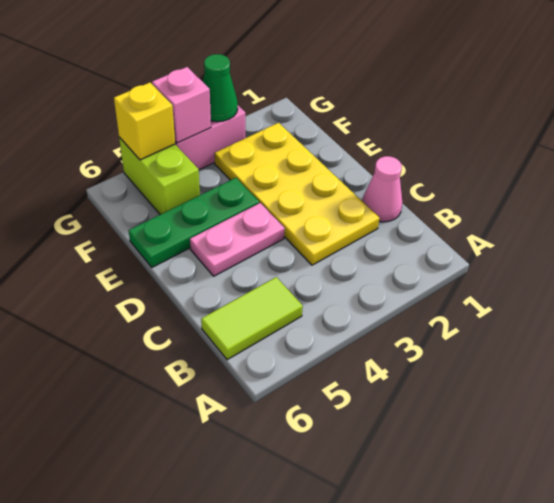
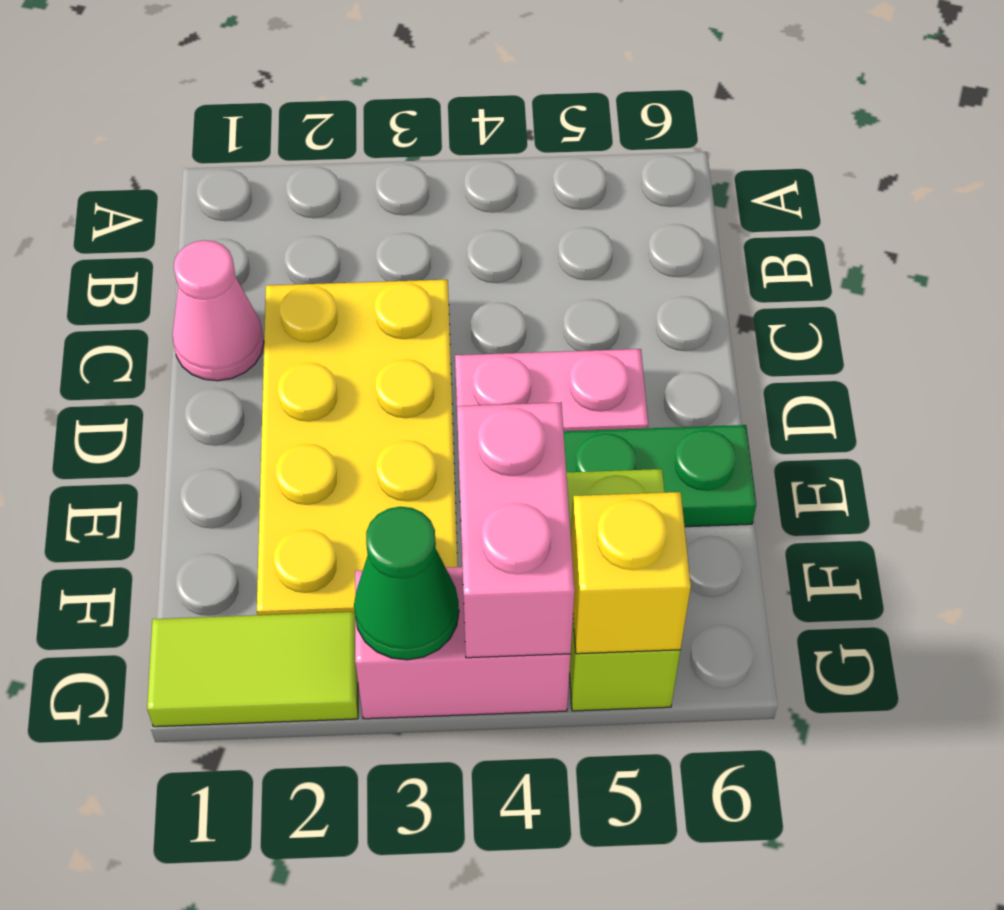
lime 1x2 tile [201,277,303,360] -> lime 1x2 tile moved to [147,612,358,727]
pink 1x1 brick [152,67,211,143] -> pink 1x2 brick [457,402,575,658]

